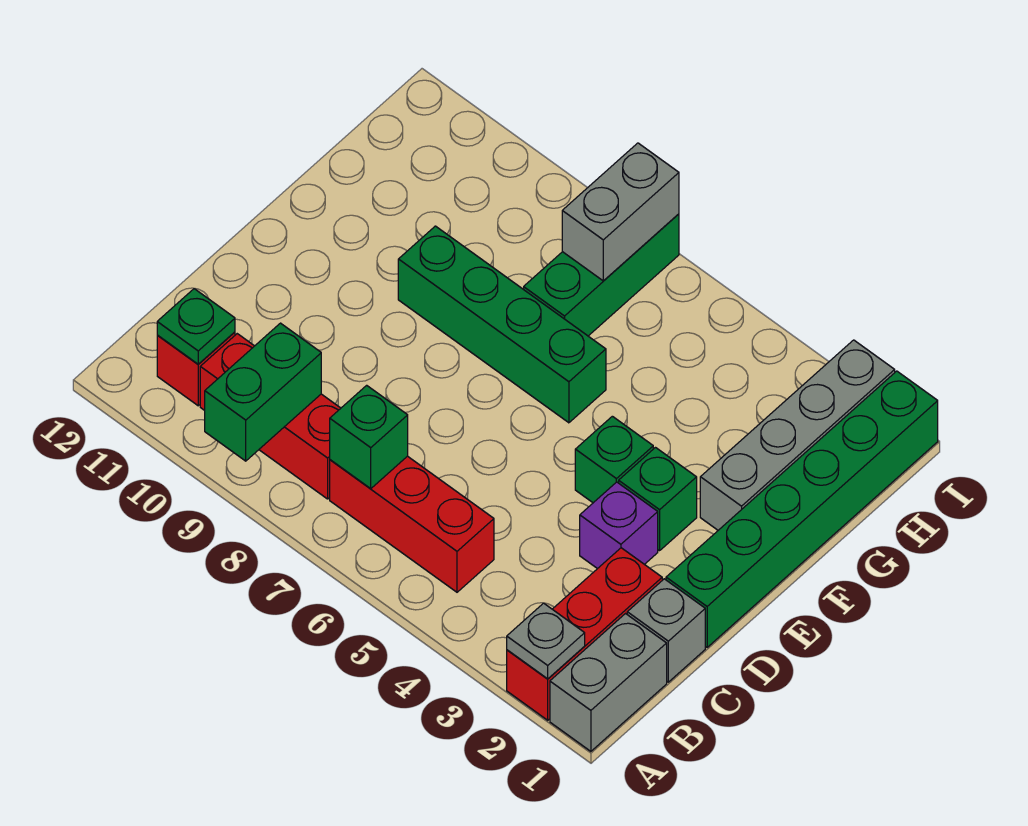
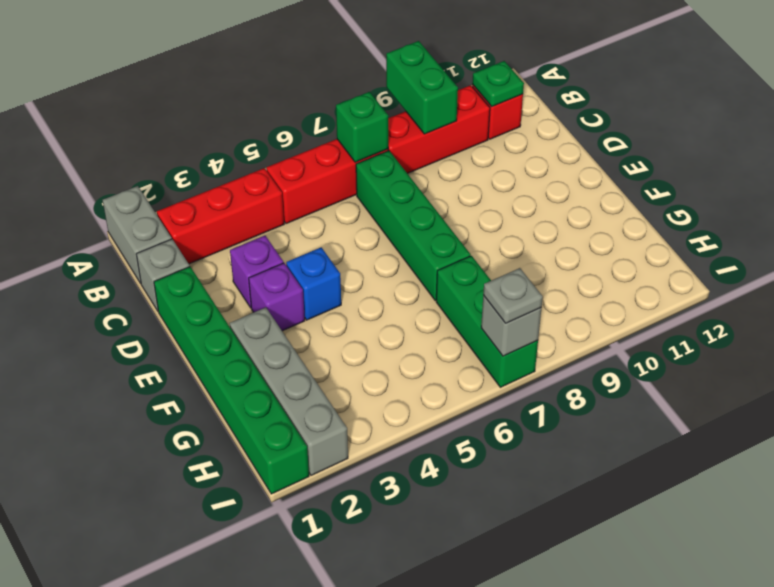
red 1x3 brick [507,548,662,720] -> red 1x3 brick turned to [157,168,284,264]
grey 1x1 plate [507,603,585,679] -> grey 1x1 plate moved to [483,268,543,323]
green 1x1 brick [619,448,697,551] -> purple 1x1 brick [249,263,305,331]
green 1x1 brick [575,416,653,503] -> blue 1x1 brick [286,247,341,320]
green 1x4 brick [398,226,606,423] -> green 1x4 brick turned to [356,151,471,301]
grey 1x2 brick [562,143,679,281] -> grey 1x1 brick [481,295,541,356]

